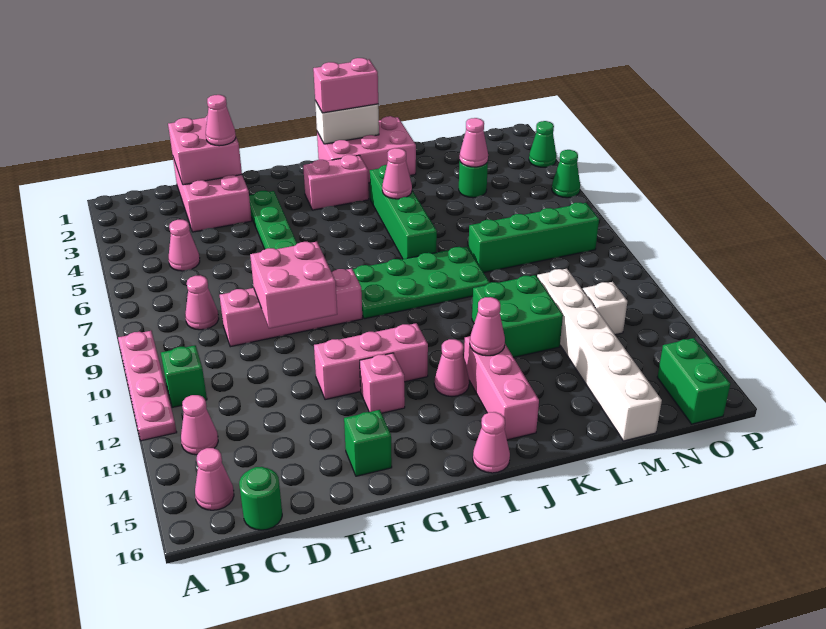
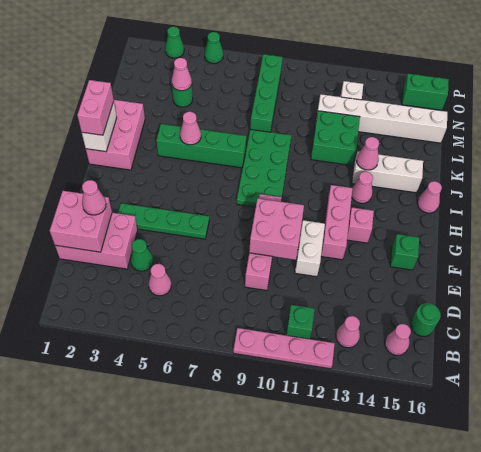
pink 1x1 cone [185,275,219,330] -> none
none -> green 1x1 cone [130,239,153,271]
none -> white 1x2 brick [295,220,325,277]
pink 1x2 brick [303,155,369,210] -> none
pink 1x3 brick [464,336,539,440] -> white 1x3 brick [352,152,423,193]

